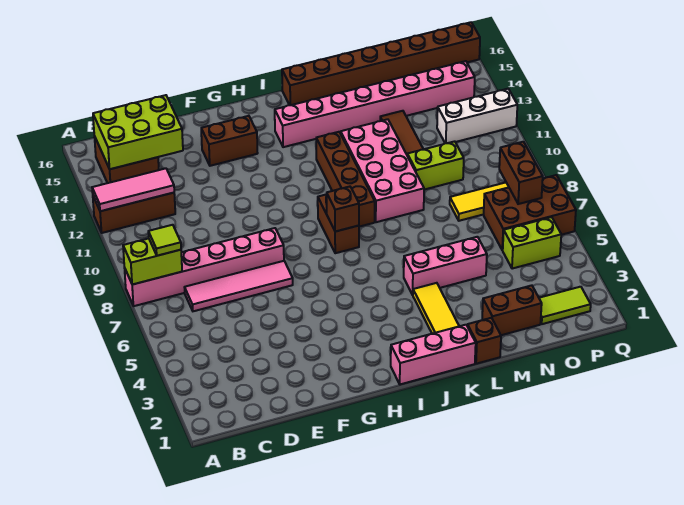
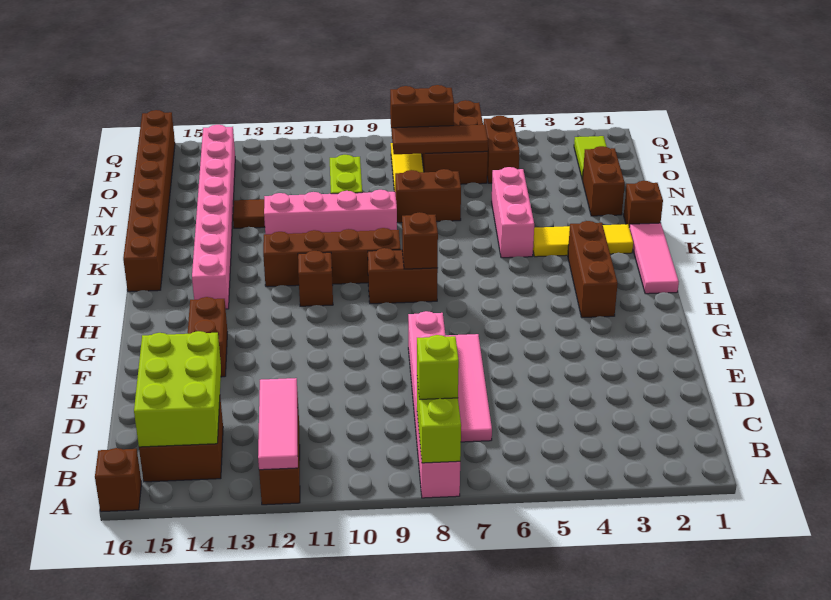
none -> brown 1x1 brick [95,448,141,512]
lime 1x1 tile [148,225,181,256] -> lime 1x1 brick [417,335,459,399]
none -> brown 1x3 brick [568,221,618,318]
pink 1x3 brick [391,325,476,384] -> pink 1x3 tile [629,223,679,294]
none -> brown 1x1 brick [298,251,333,306]
pink 2x4 brick [341,119,424,222] -> pink 1x4 brick [264,190,397,234]
none -> brown 1x2 brick [395,169,461,223]
lime 1x2 brick [503,217,561,269] -> brown 1x2 brick [483,116,520,183]
none -> brown 1x3 tile [392,125,488,154]
white 1x3 brick [437,89,517,143] -> none

